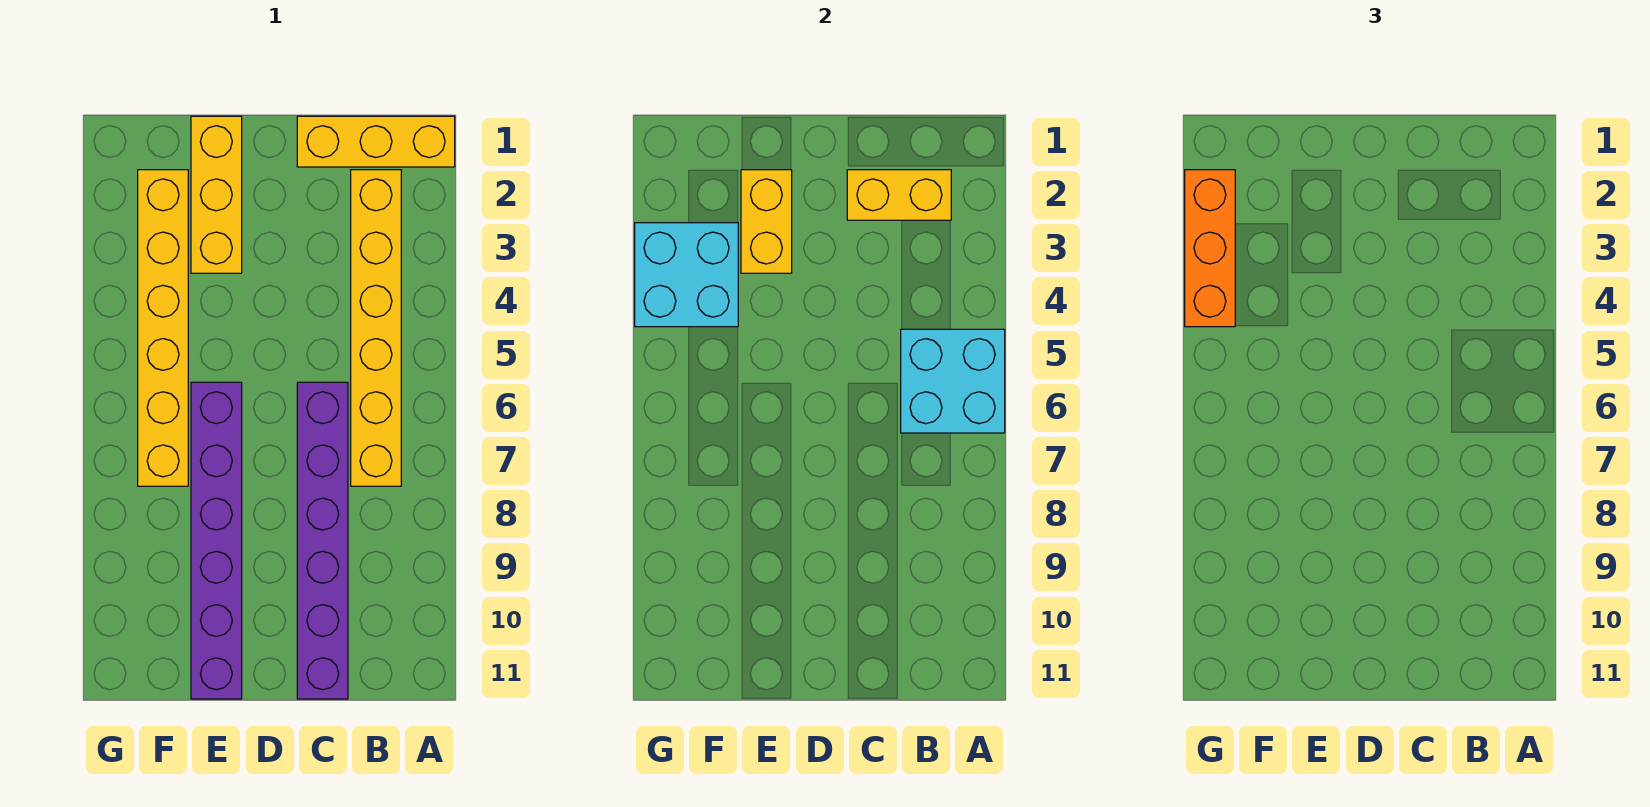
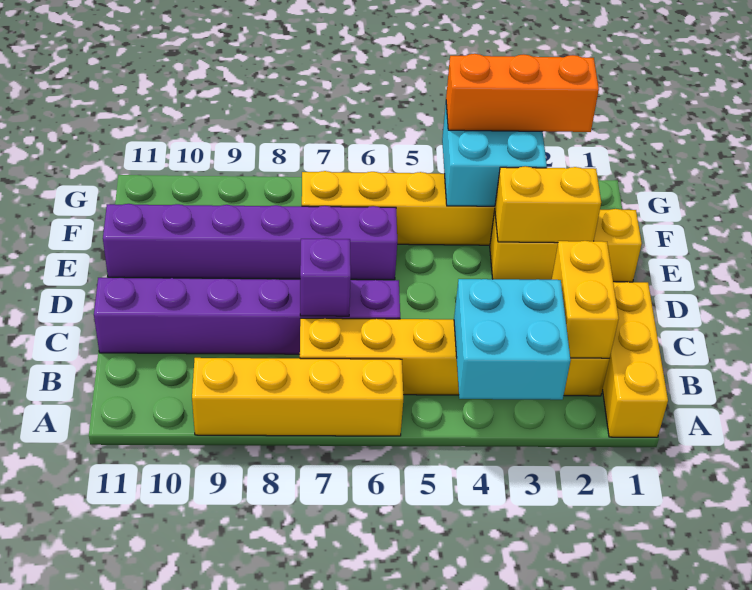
cyan 2x2 brick [901,329,1005,433] -> cyan 2x2 brick moved to [454,279,571,400]
none -> yellow 1x4 brick [192,358,403,436]
none -> purple 1x1 brick [300,238,351,316]

